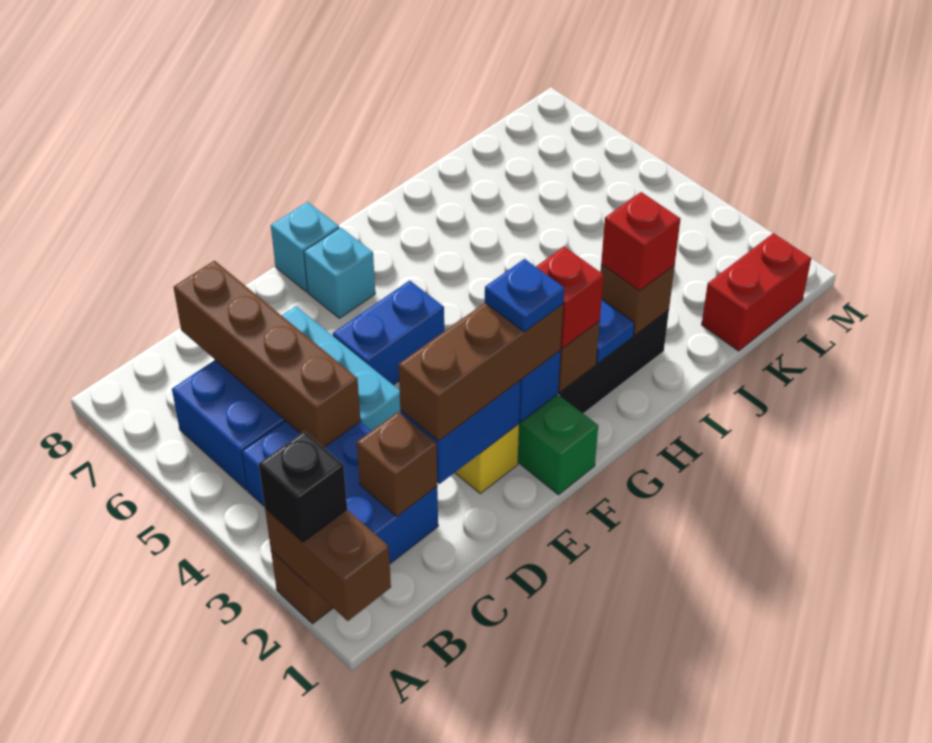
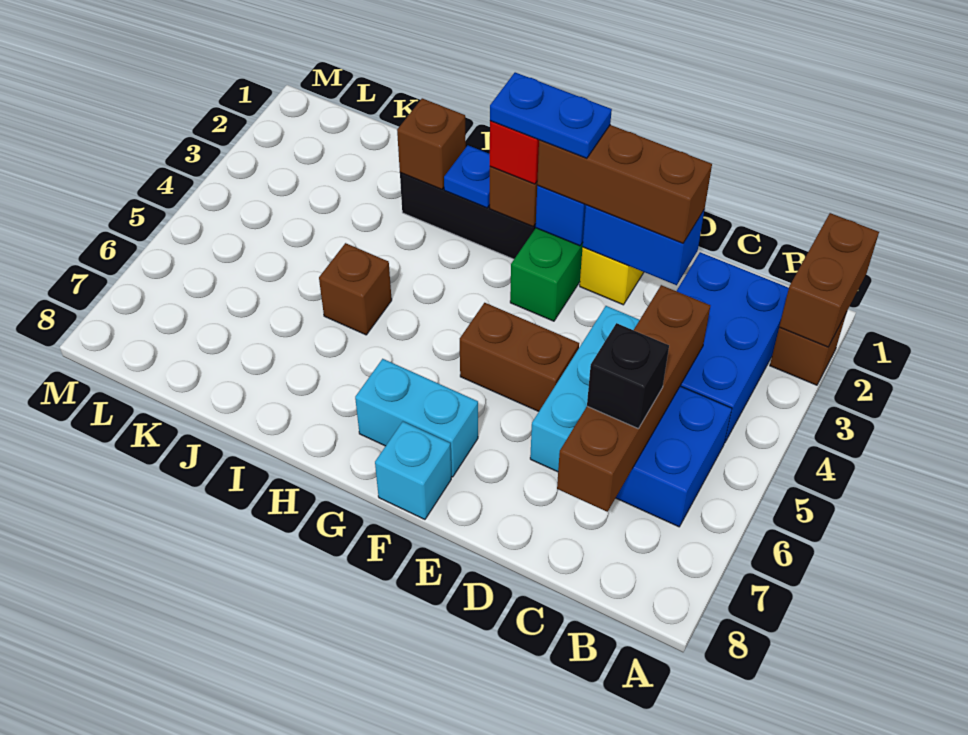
black 1x1 brick [259,431,347,542] -> black 1x1 brick moved to [587,323,669,429]
brown 1x1 brick [357,412,437,516] -> brown 1x1 brick moved to [319,243,392,335]
blue 1x2 brick [333,281,444,385] -> brown 1x2 brick [460,303,579,411]
blue 1x1 plate [485,259,564,332] -> blue 1x2 plate [490,72,612,158]
cyan 1x1 brick [304,227,375,318] -> cyan 1x2 brick [355,359,478,477]
red 1x1 brick [601,192,680,291] -> none
red 1x2 brick [702,233,811,351] -> none

